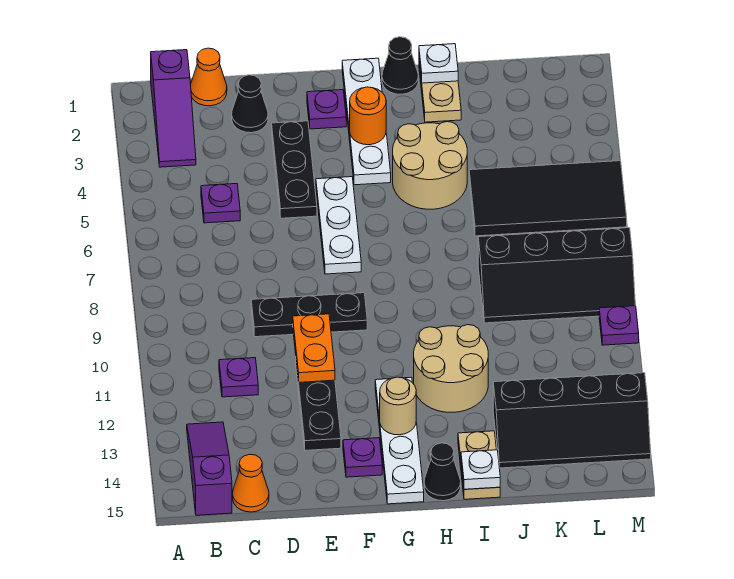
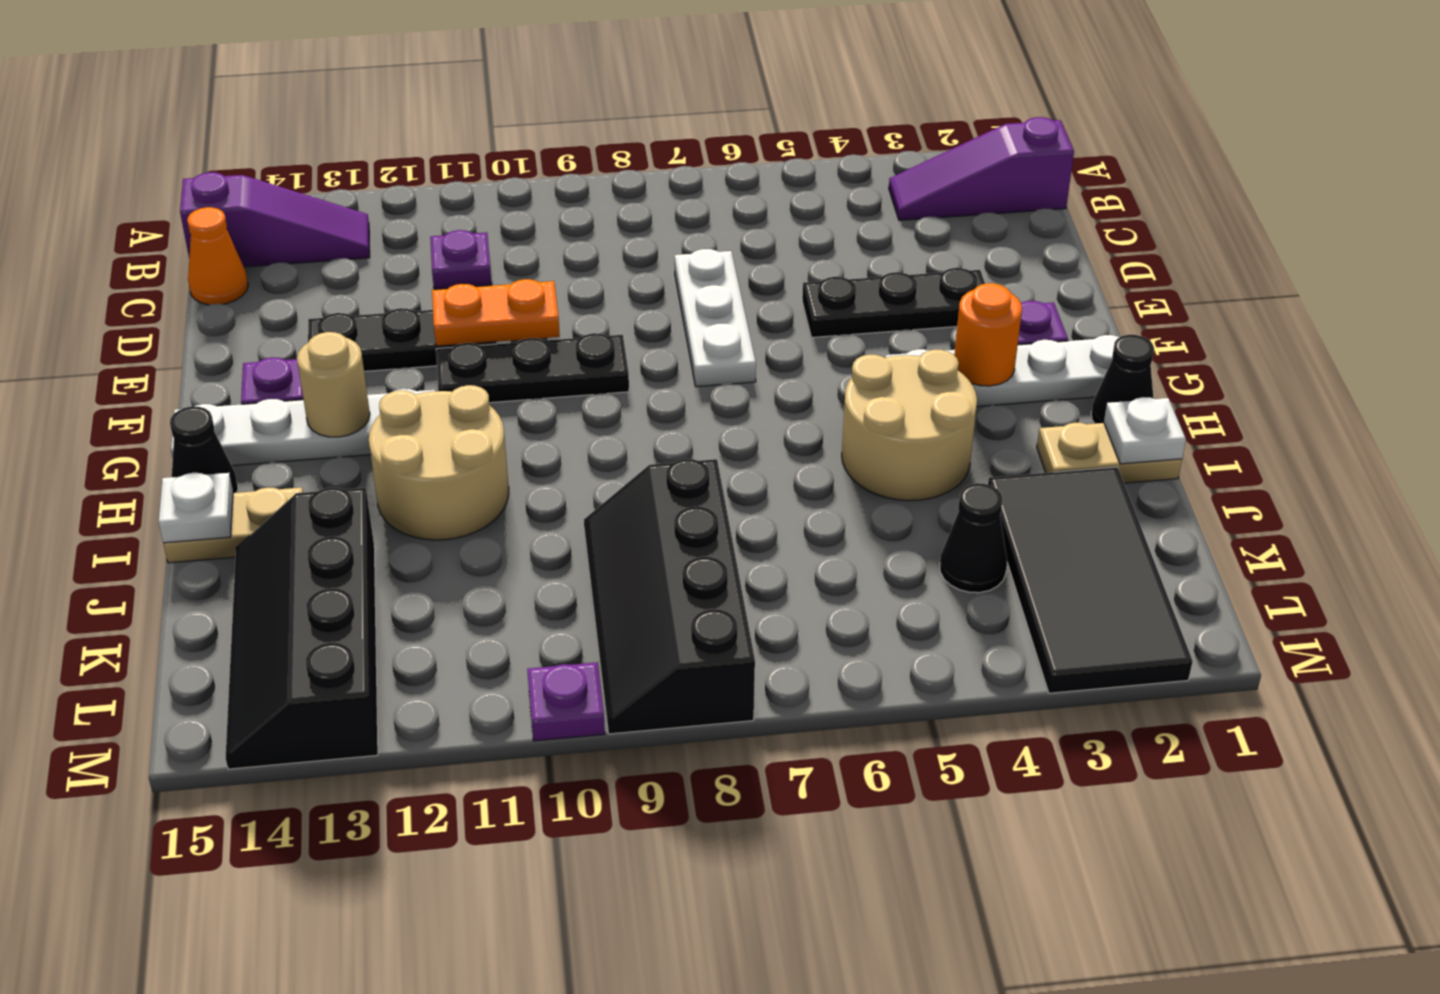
orange 1x1 cone [191,48,227,106] -> none
purple 1x1 plate [201,184,240,223] -> none
black 1x1 cone [232,75,268,133] -> black 1x1 cone moved to [940,483,1007,593]
black 1x3 plate [251,293,367,337] -> black 1x3 plate turned to [436,333,629,403]
white 1x3 plate [316,177,361,274] -> white 1x3 plate turned to [675,249,756,387]
black 2x4 tile [469,161,627,236] -> black 2x4 tile moved to [988,467,1193,693]

